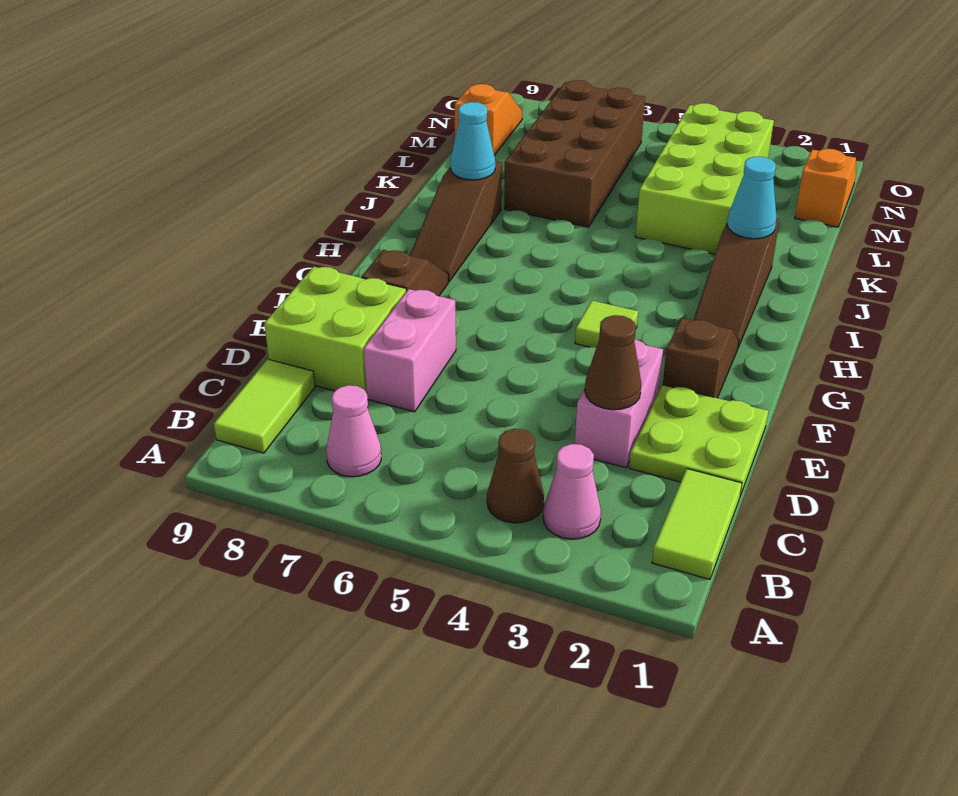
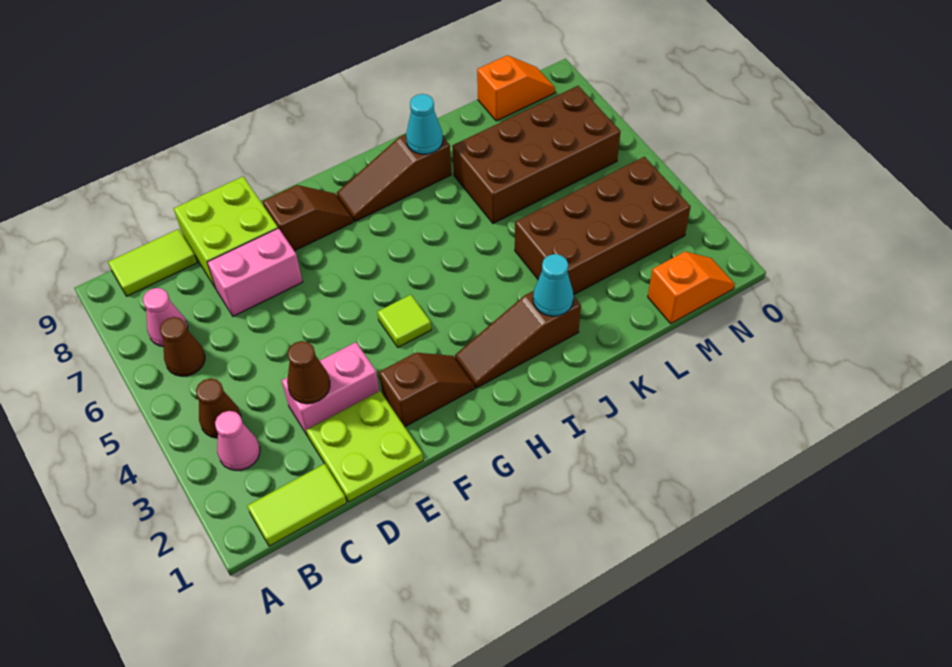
none -> brown 1x1 cone [160,317,205,376]
lime 2x4 brick [635,103,774,254] -> brown 2x4 brick [515,157,691,295]

